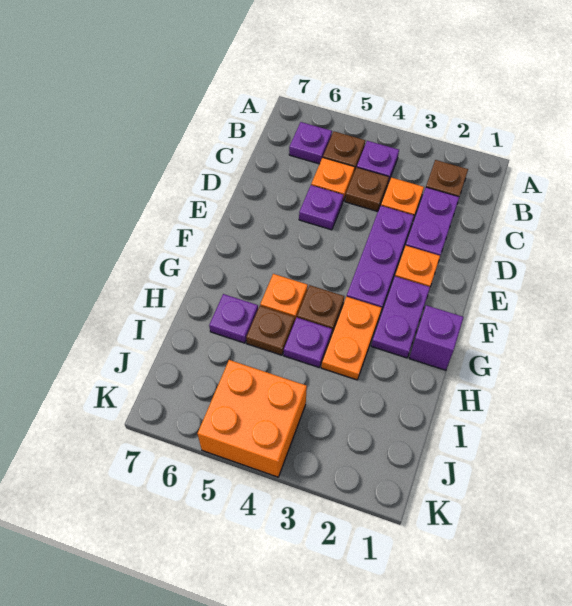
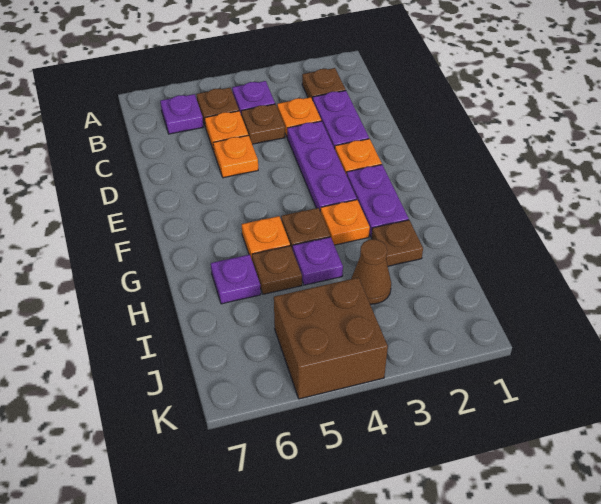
purple 1x1 plate [299,185,343,230] -> orange 1x1 plate [213,135,258,178]
purple 1x1 brick [409,305,464,370] -> none
orange 1x2 plate [321,297,382,380] -> orange 1x1 plate [320,200,370,245]
none -> brown 1x1 plate [371,220,423,266]
none -> brown 1x1 cone [351,239,391,304]
orange 2x2 brick [197,360,307,477] -> brown 2x2 brick [274,278,388,399]

